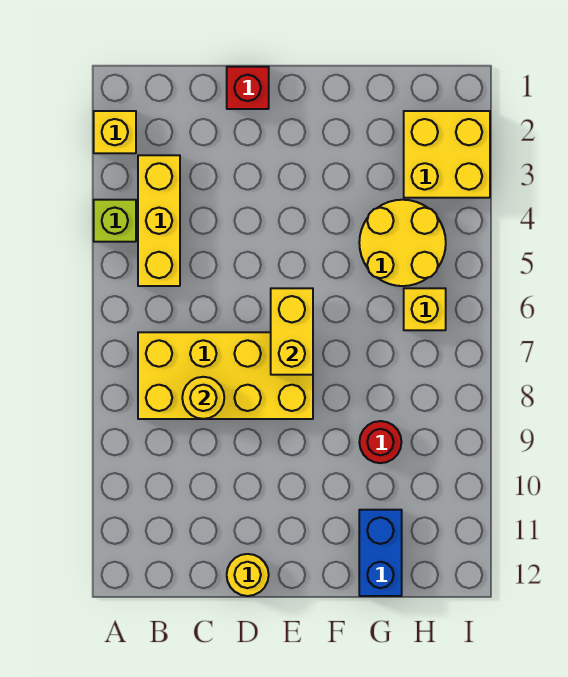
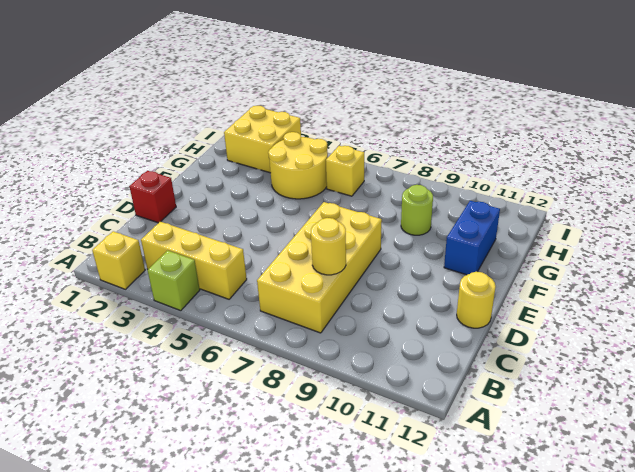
yellow 1x2 brick [271,288,313,375] -> none
red 1x1 round brick [359,421,401,463] -> lime 1x1 round brick [401,185,433,235]
blue 1x2 brick [359,510,402,596] -> blue 1x2 brick turned to [444,201,500,275]

